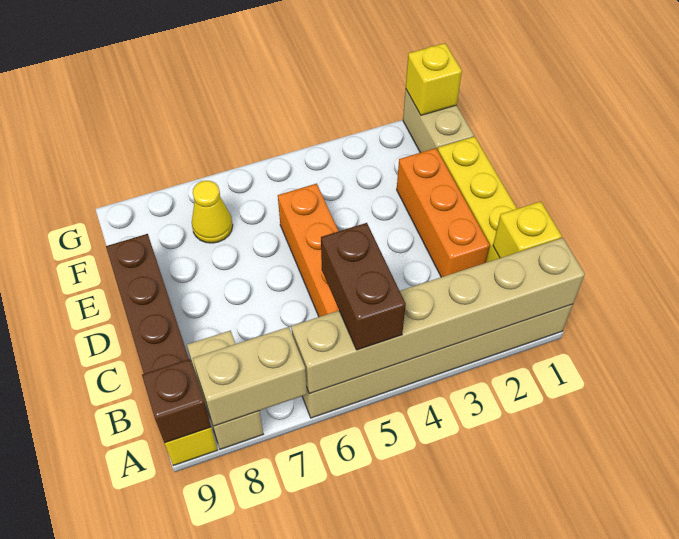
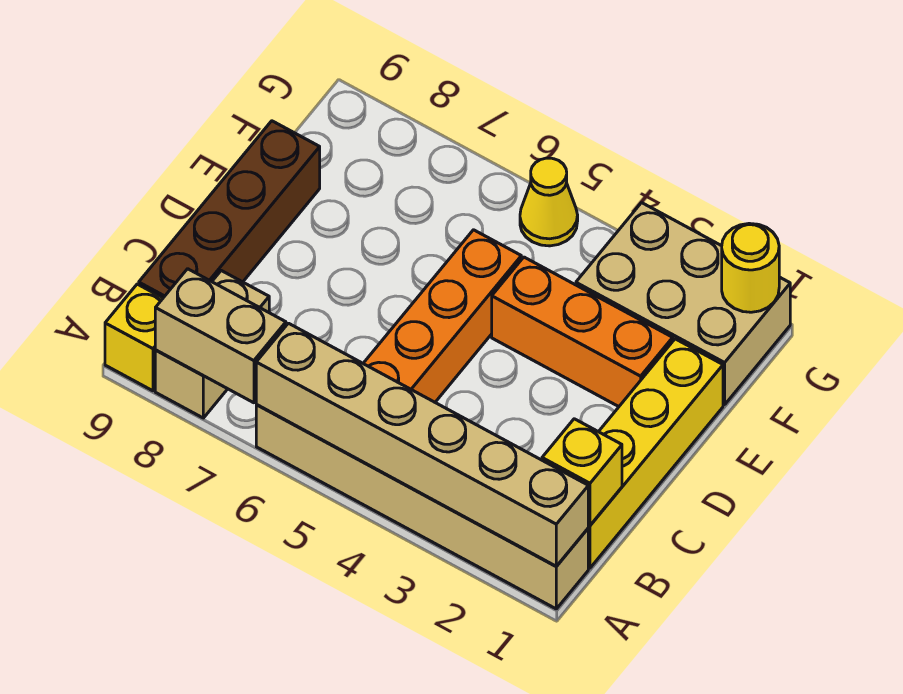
brown 1x2 brick [321,223,406,350] -> none
brown 1x1 brick [142,359,211,443] -> none
orange 1x3 brick [397,148,490,277] -> orange 1x3 brick turned to [492,257,673,407]
tan 1x2 brick [403,89,474,153] -> tan 2x3 brick [576,203,790,405]
yellow 1x1 cone [192,181,233,243] -> yellow 1x1 cone moved to [520,158,578,246]
yellow 1x1 brick [406,43,462,115] -> yellow 1x1 round brick [722,223,779,312]

